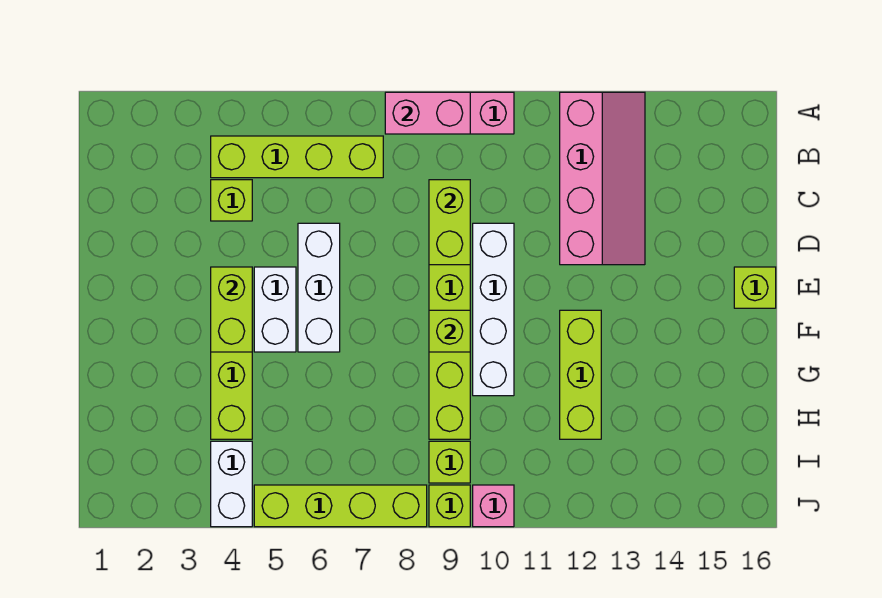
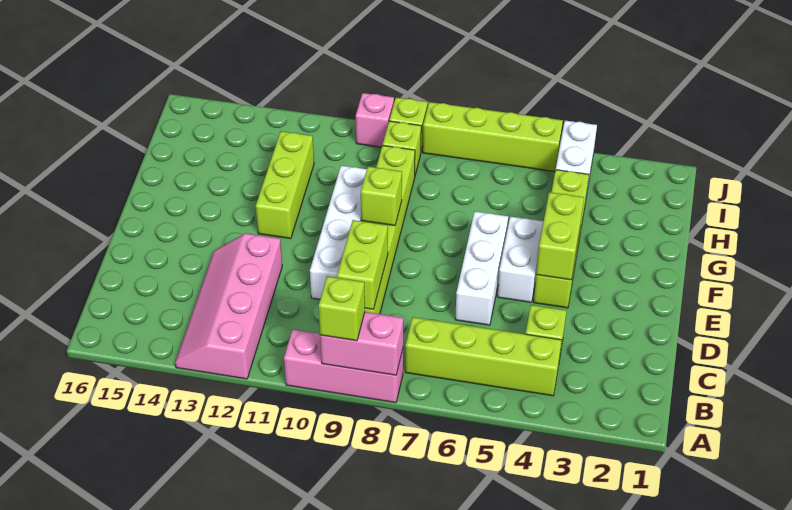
lime 1x1 brick [734,267,776,308] -> lime 1x1 brick moved to [319,276,365,341]

